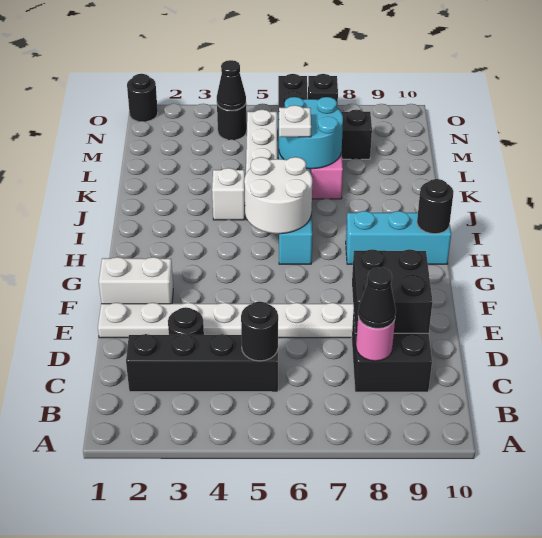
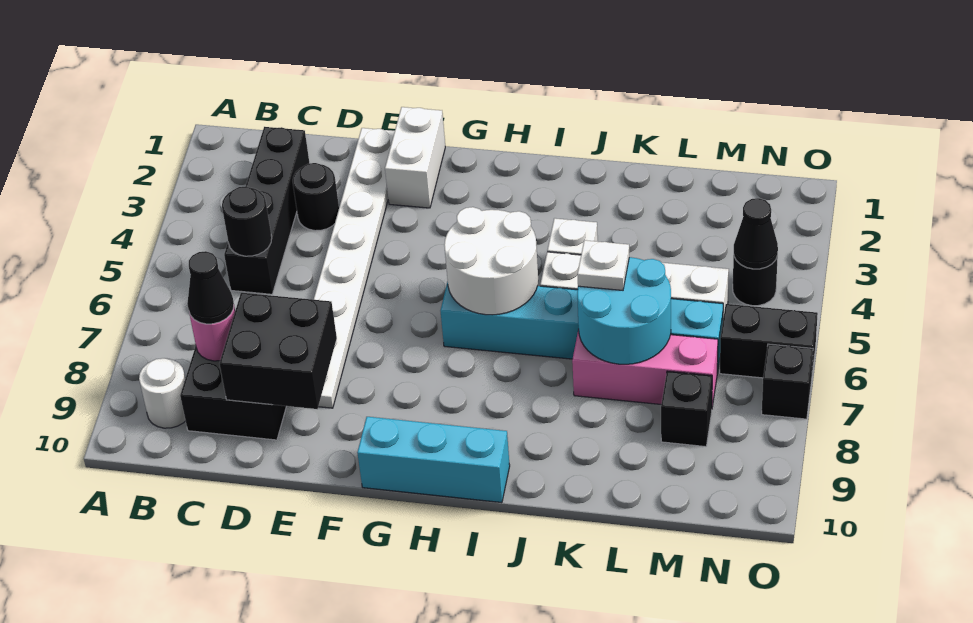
none -> white 1x1 round brick [139,358,186,428]
cyan 1x3 brick [346,211,451,264] -> cyan 1x3 brick turned to [357,417,510,503]
black 1x1 round brick [417,179,454,234] -> none
black 1x1 round brick [127,74,158,122] -> none

